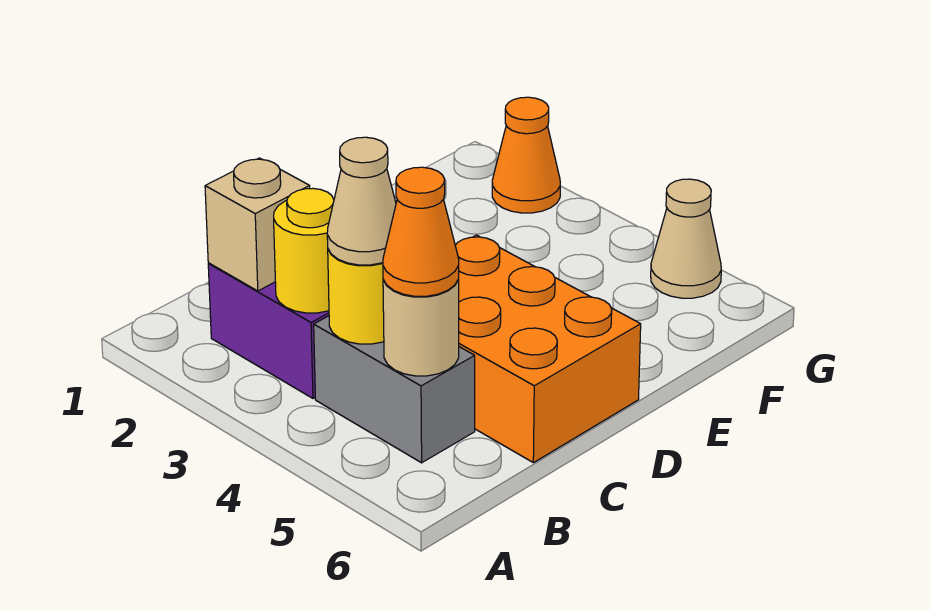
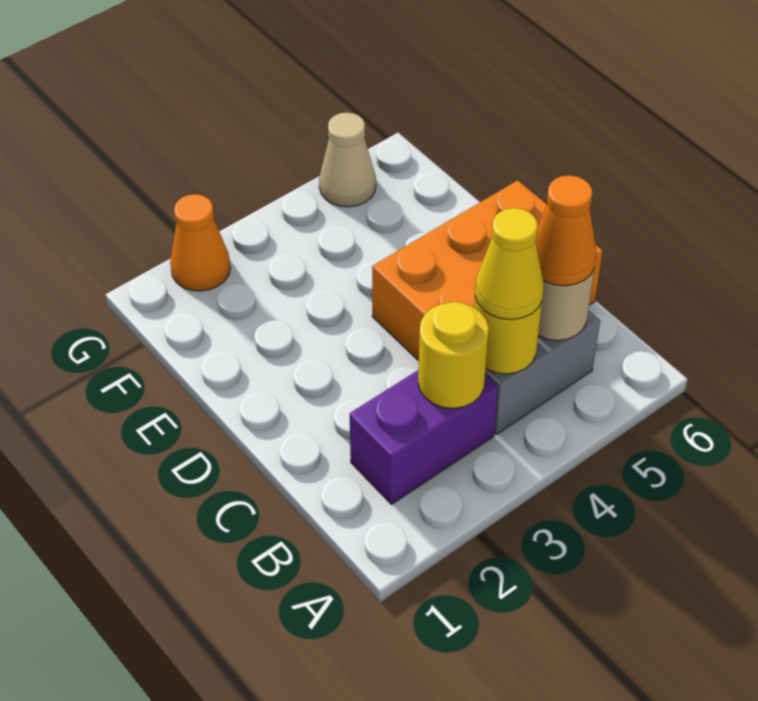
tan 1x1 brick [205,158,310,291] -> none
tan 1x1 cone [327,137,396,265] -> yellow 1x1 cone [475,208,544,320]

